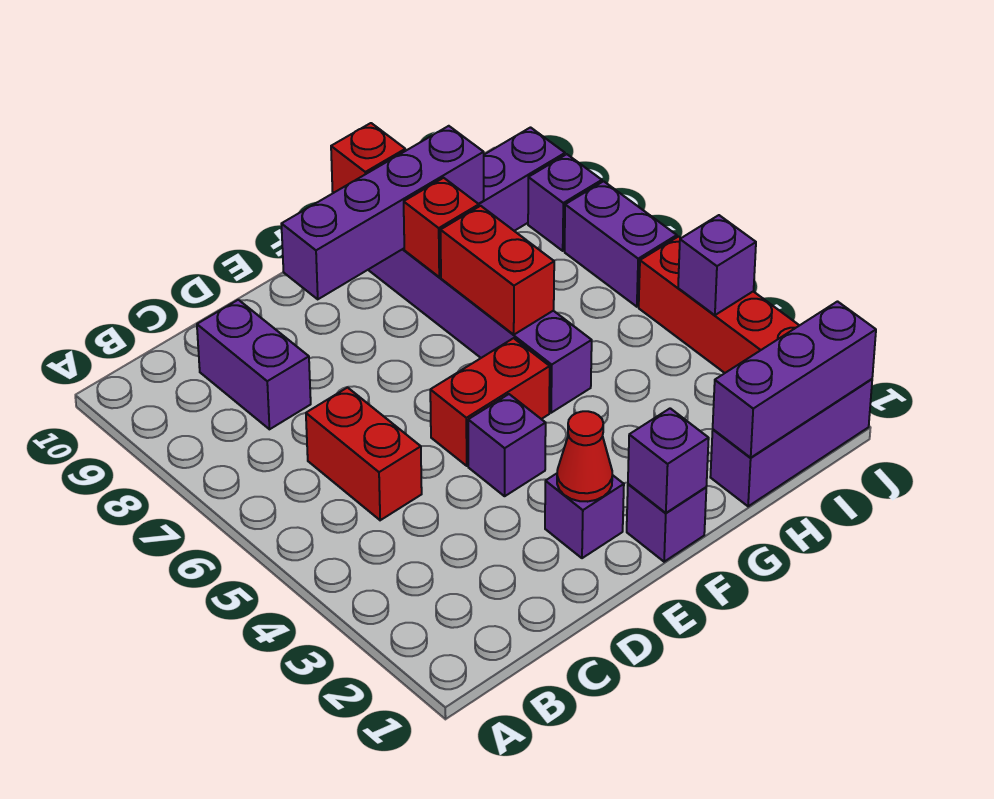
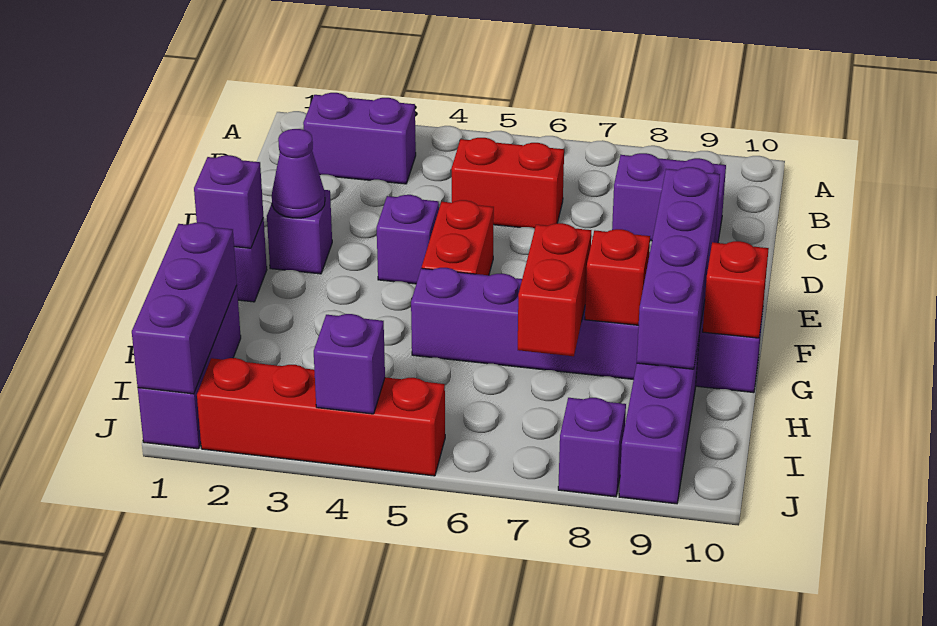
red 1x1 cone [557,411,612,502] -> purple 1x1 cone [272,129,325,218]
red 1x2 brick [441,206,554,335] -> red 1x2 brick turned to [518,223,591,356]
purple 1x2 brick [565,181,677,307] -> purple 1x2 brick moved to [303,93,416,184]

